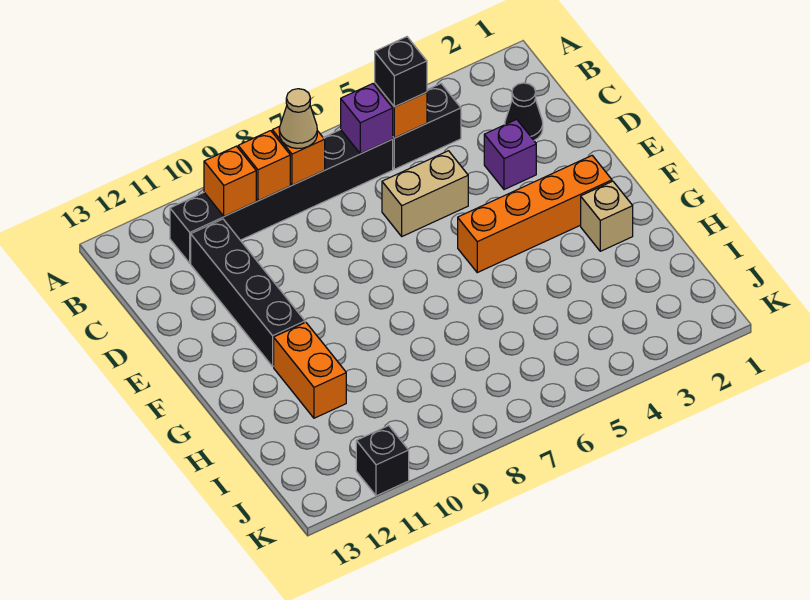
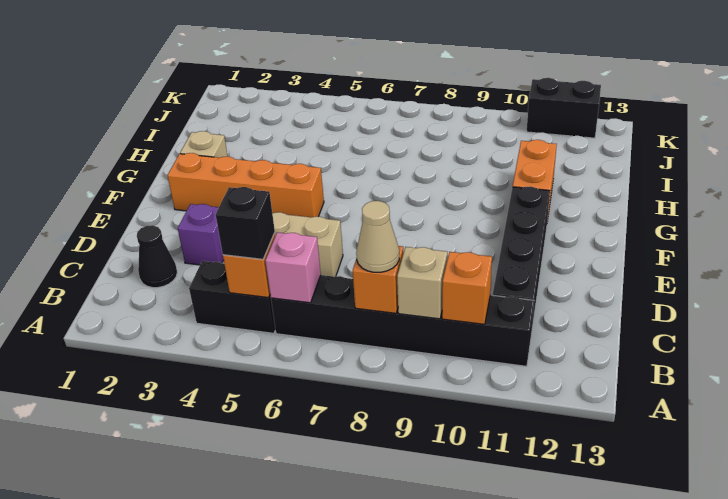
purple 1x1 brick [341,84,393,154] -> pink 1x1 brick [265,232,321,303]
orange 1x1 brick [238,131,290,201] -> tan 1x1 brick [397,247,447,319]
black 1x1 brick [356,426,409,496] -> black 1x2 brick [527,78,601,138]

